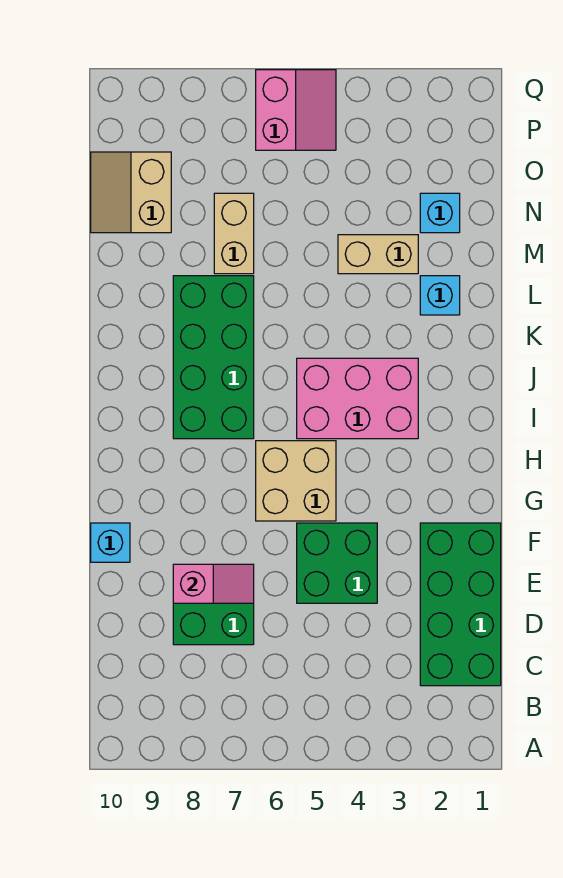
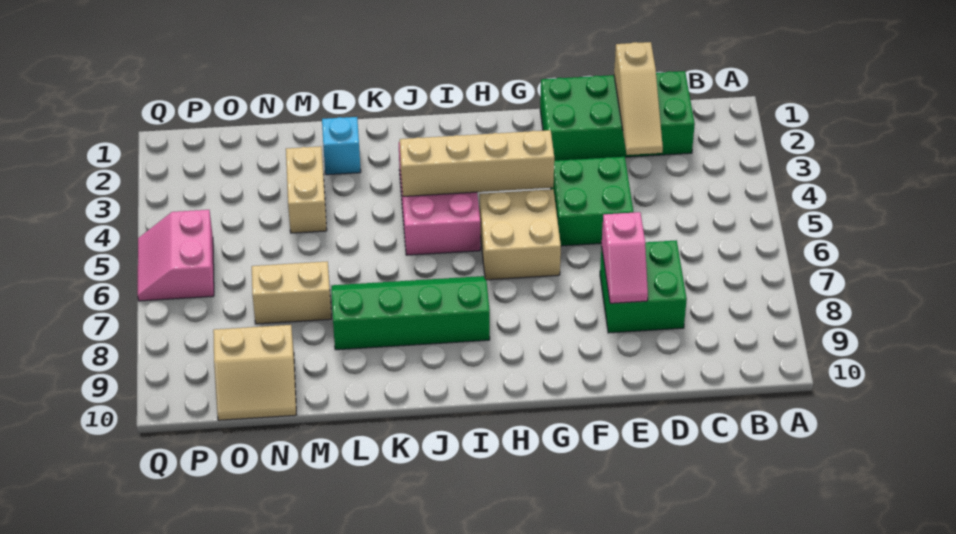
none -> tan 1x3 slope [614,42,663,155]
pink 1x2 slope [173,564,254,603] -> pink 1x2 slope turned to [602,212,648,303]
cyan 1x1 brick [91,523,130,562] -> none
none -> tan 1x4 brick [400,130,554,196]
green 2x4 brick [173,276,254,439] -> green 2x4 slope [331,276,490,350]
cyan 1x1 brick [420,193,460,233] -> none
pink 2x2 slope [256,70,336,150] -> pink 2x2 slope turned to [138,210,214,301]

